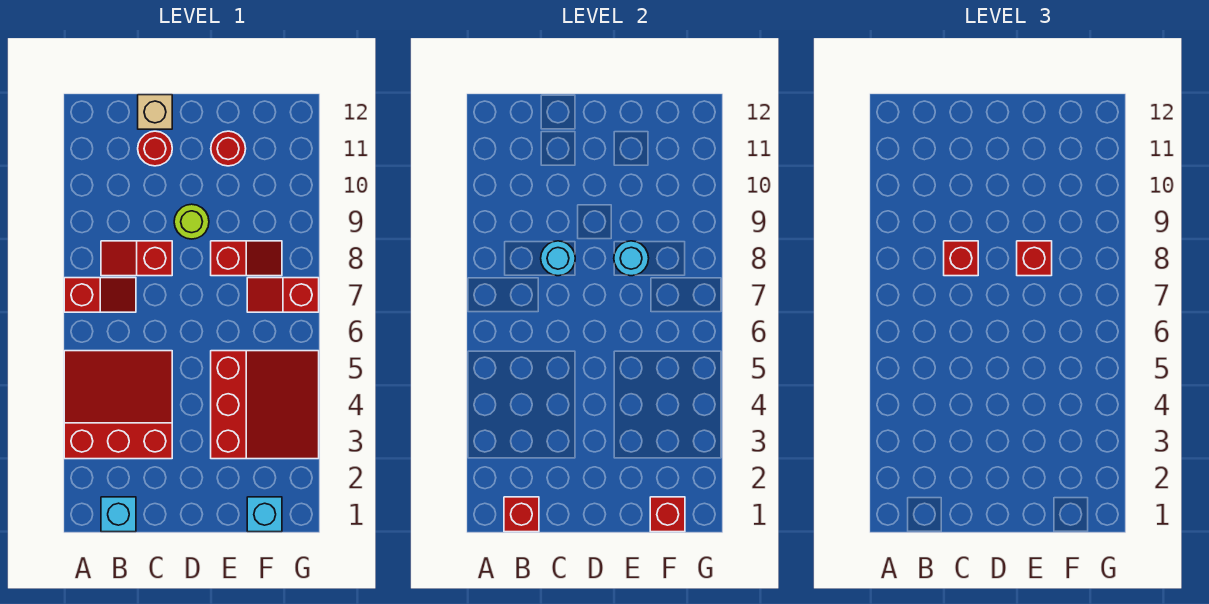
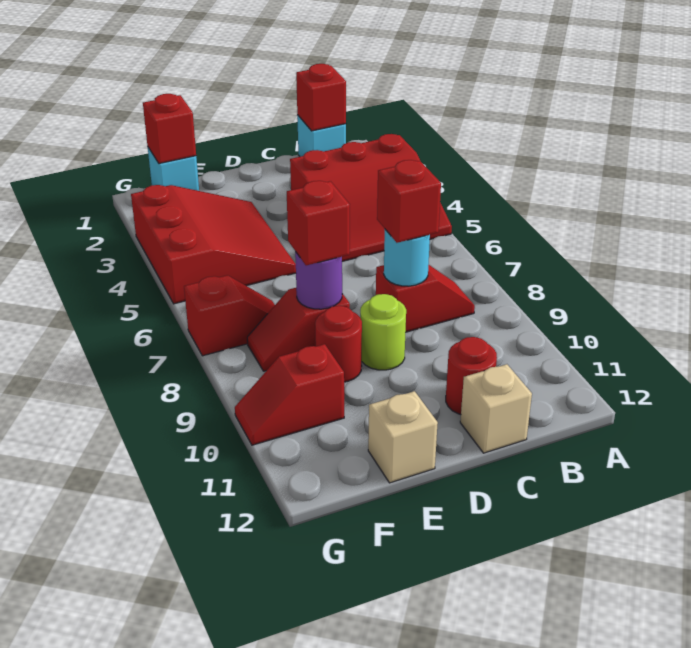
red 1x2 slope [64,278,136,312] -> red 1x2 slope moved to [235,344,344,445]
red 3x3 slope [211,351,319,459] -> red 3x3 slope turned to [131,185,296,304]
cyan 1x1 round brick [614,241,649,276] -> purple 1x1 round brick [295,251,342,309]
red 1x1 round brick [211,131,246,166] -> red 1x1 round brick moved to [315,306,362,382]
none -> tan 1x1 brick [368,391,438,483]

